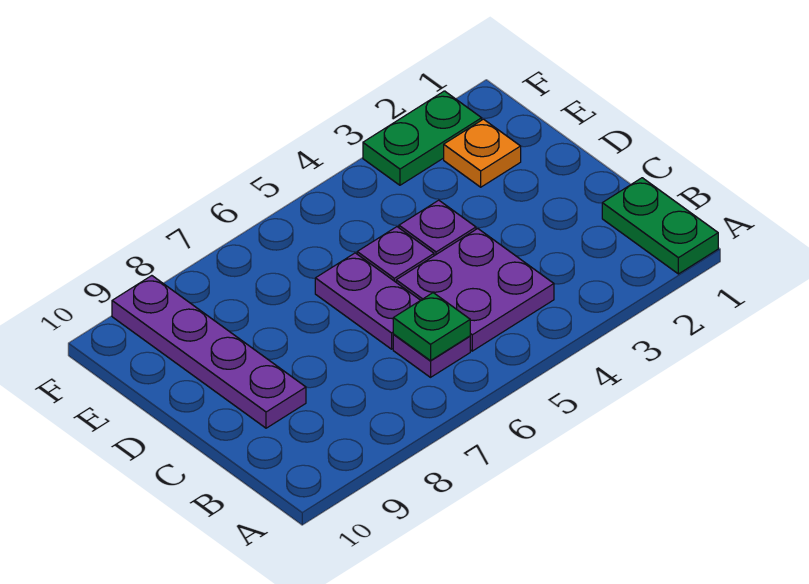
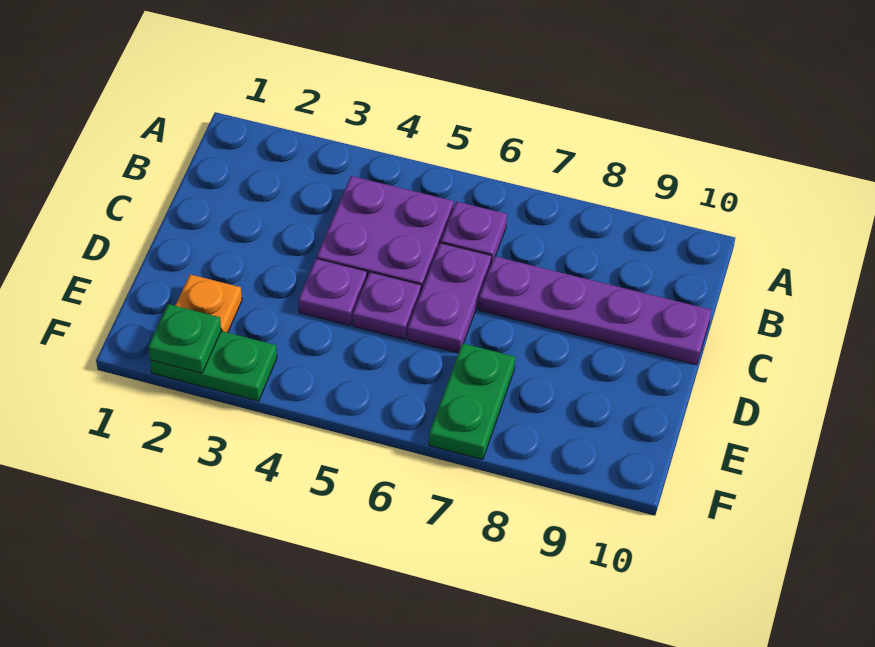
green 1x2 plate [602,178,718,274] -> green 1x2 plate moved to [429,343,515,460]
green 1x1 plate [393,293,470,361] -> green 1x1 plate moved to [148,304,221,373]
purple 1x4 plate [112,276,306,428] -> purple 1x4 plate turned to [479,256,711,365]

